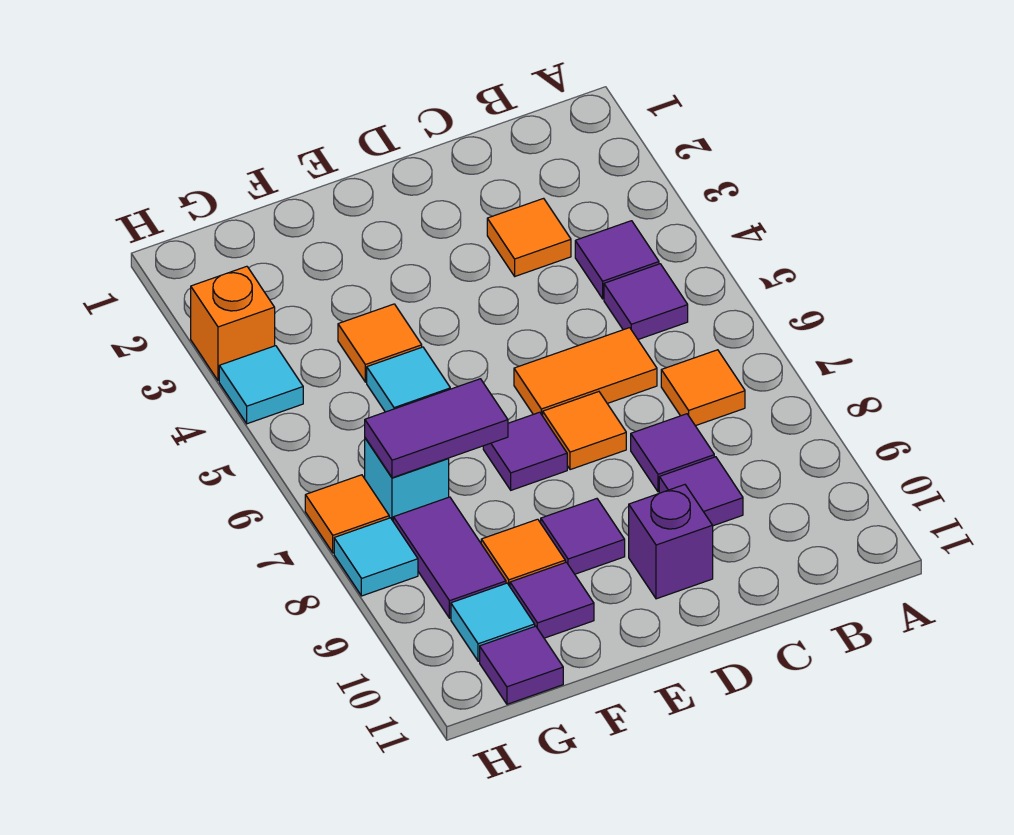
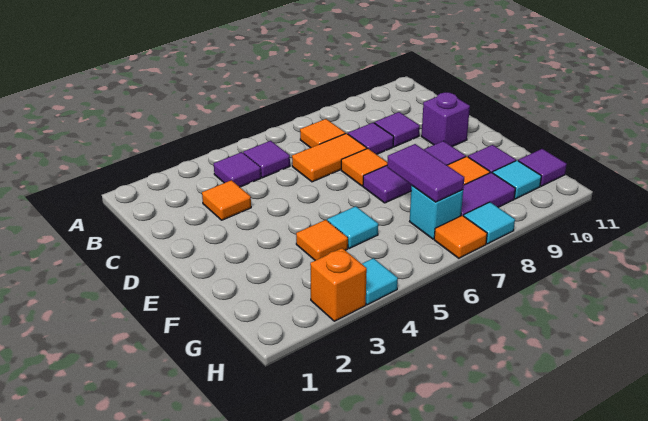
orange 1x2 tile [514,328,657,416] -> orange 1x2 tile turned to [292,133,367,182]

